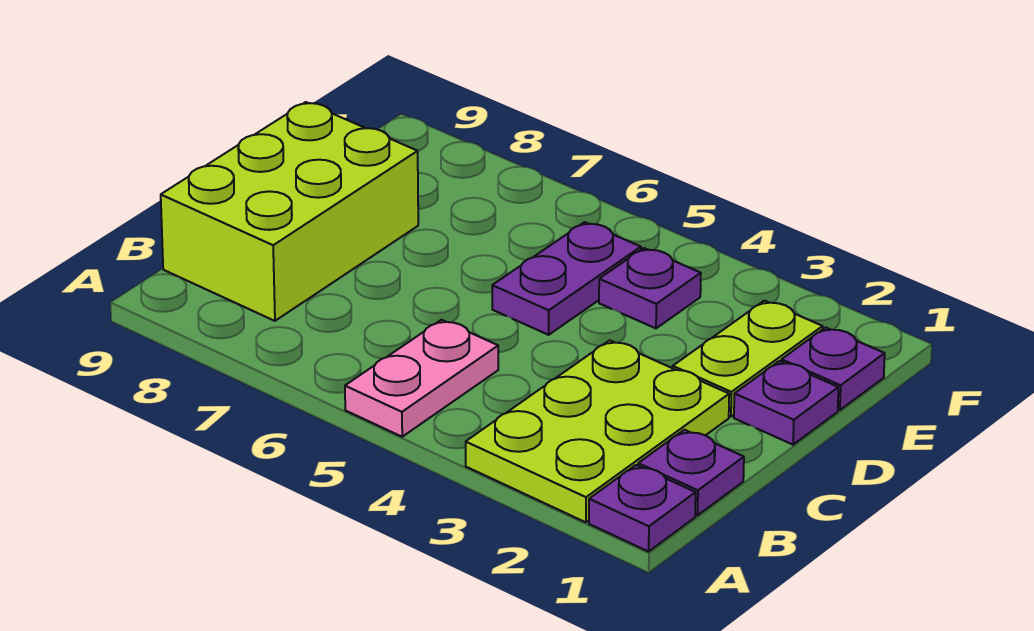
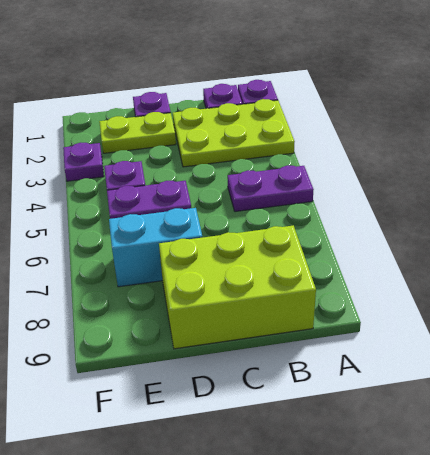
pink 1x2 plate [345,320,498,437] -> purple 1x2 plate [228,165,314,212]
none -> cyan 1x2 brick [109,208,202,287]
purple 1x1 plate [781,327,885,410] -> purple 1x1 plate moved to [63,143,104,181]

